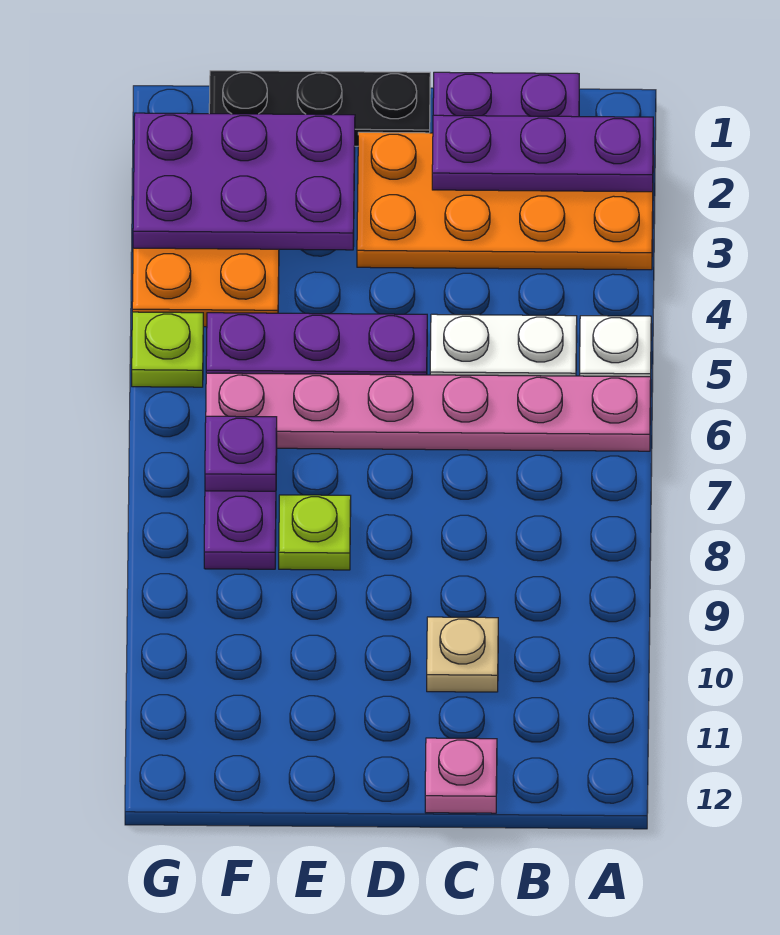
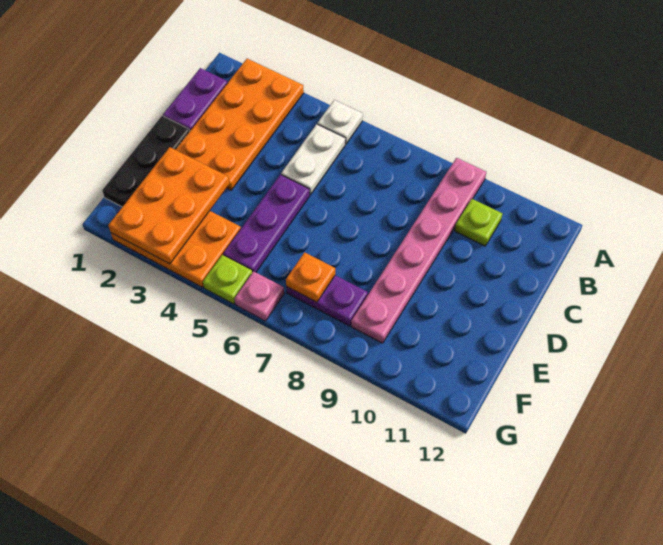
purple 1x3 plate [432,115,653,192] -> none
pink 1x6 plate [206,373,651,451] -> pink 1x6 plate moved to [351,158,486,343]
tan 1x1 plate [427,617,498,692] -> none
pink 1x1 plate [425,738,497,813] -> pink 1x1 plate moved to [235,271,284,321]
purple 2x3 plate [133,113,355,250] -> orange 2x3 plate [108,147,229,264]
lime 1x1 plate [279,495,351,570] -> lime 1x1 plate moved to [455,199,502,246]
purple 1x1 plate [205,416,277,491] -> orange 1x1 plate [286,252,335,302]

